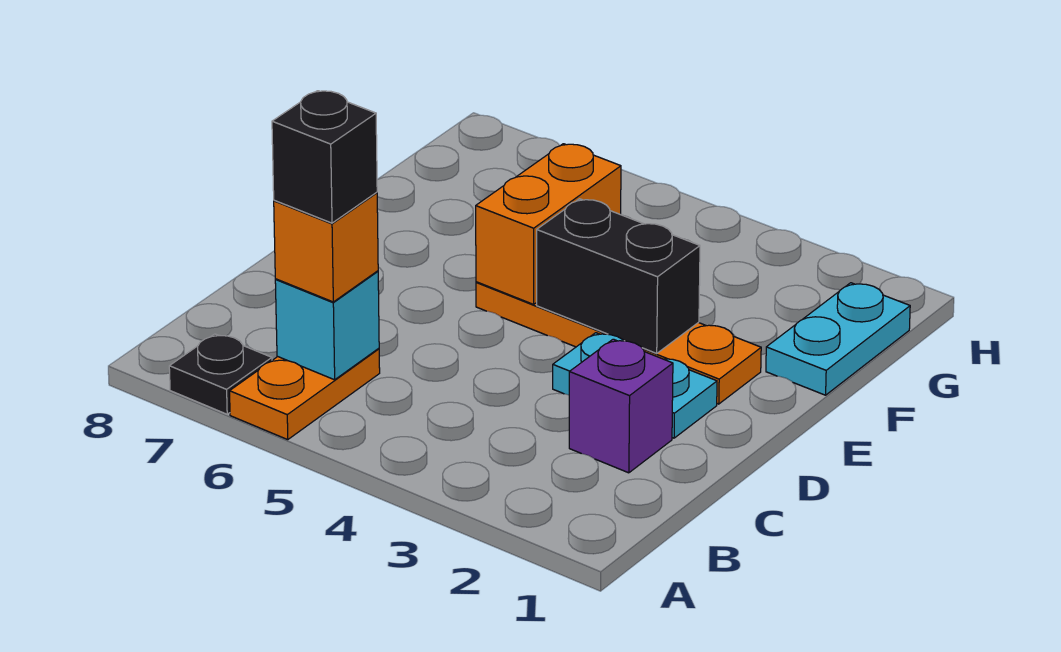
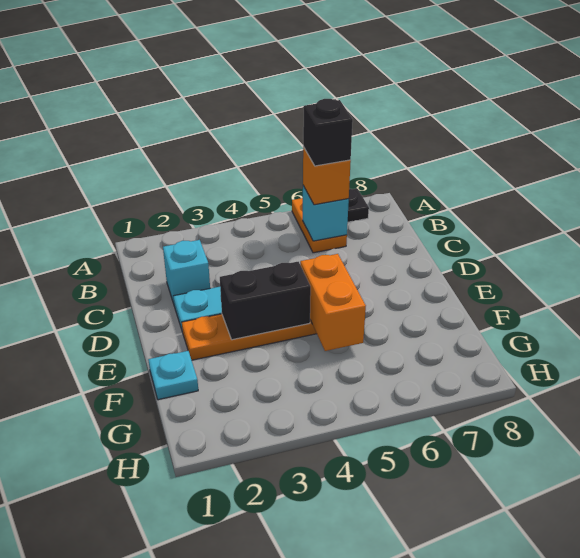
purple 1x1 brick [569,339,673,473] -> cyan 1x1 brick [163,240,210,304]
cyan 1x2 plate [766,283,910,395] -> cyan 1x1 plate [148,351,198,400]

